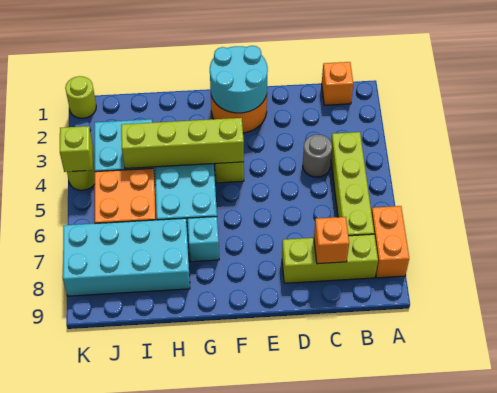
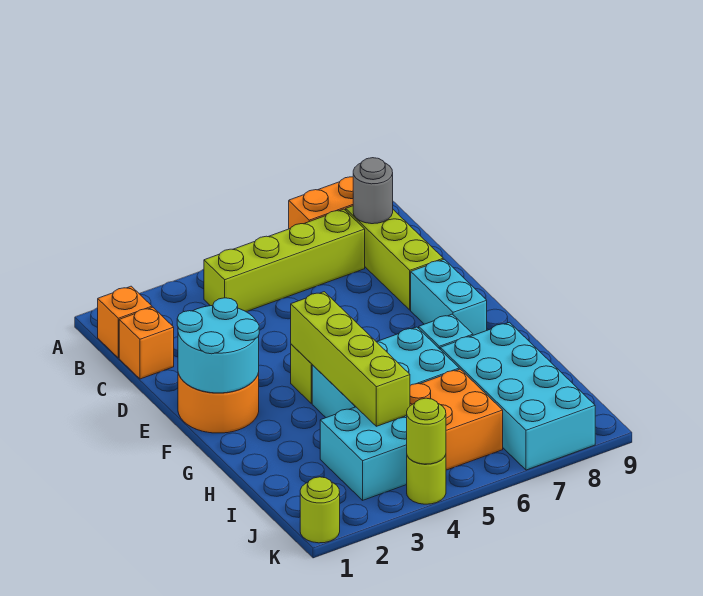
grey 1x1 round brick [303,134,332,177] -> grey 1x1 round brick moved to [353,158,393,224]
orange 1x1 brick [314,217,349,264] -> orange 1x1 brick moved to [119,307,174,379]
none -> cyan 1x2 brick [411,259,487,335]
lime 1x1 brick [60,126,93,172] -> lime 1x1 round brick [407,398,446,464]

